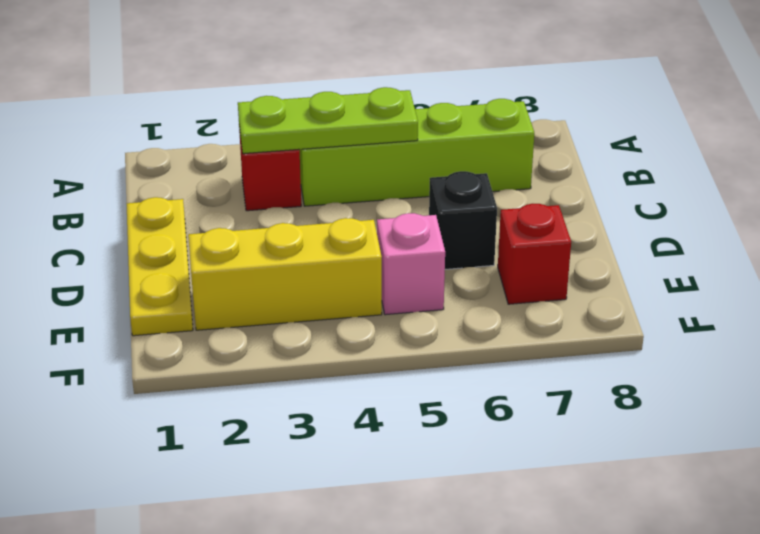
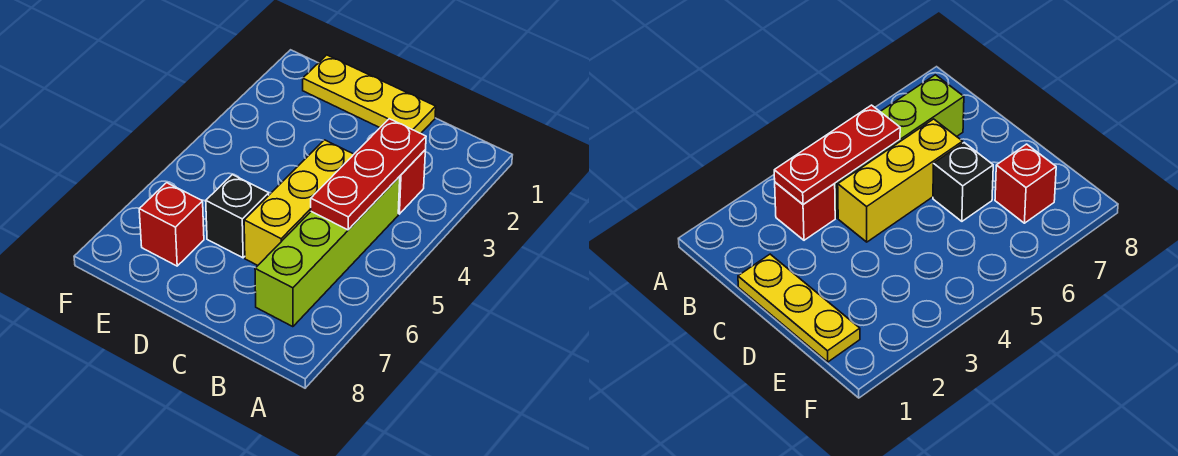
lime 1x3 plate [238,87,418,154] -> red 1x3 plate [311,119,426,230]
yellow 1x3 brick [188,218,382,330] -> yellow 1x3 brick moved to [244,140,354,265]
pink 1x1 brick [377,213,445,315] -> none

